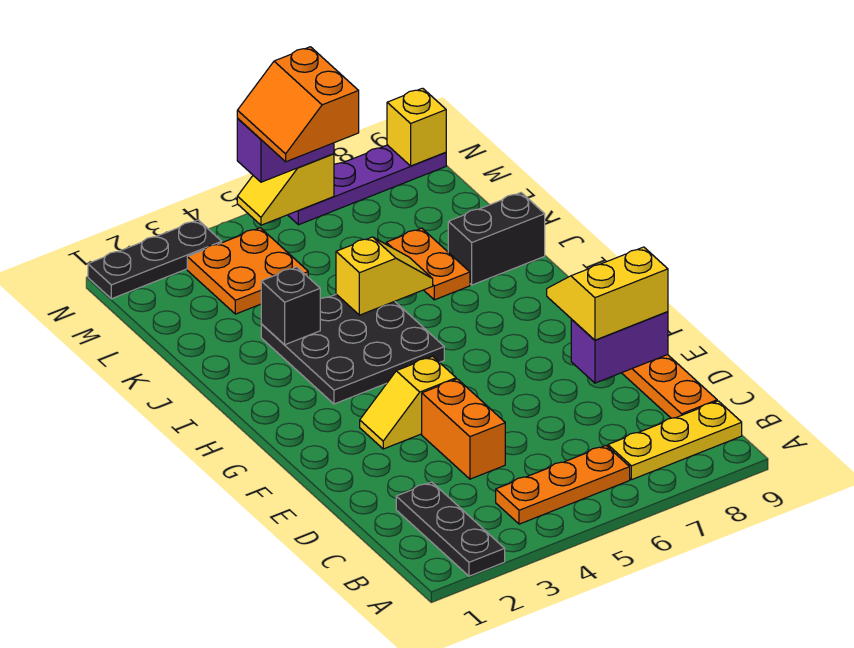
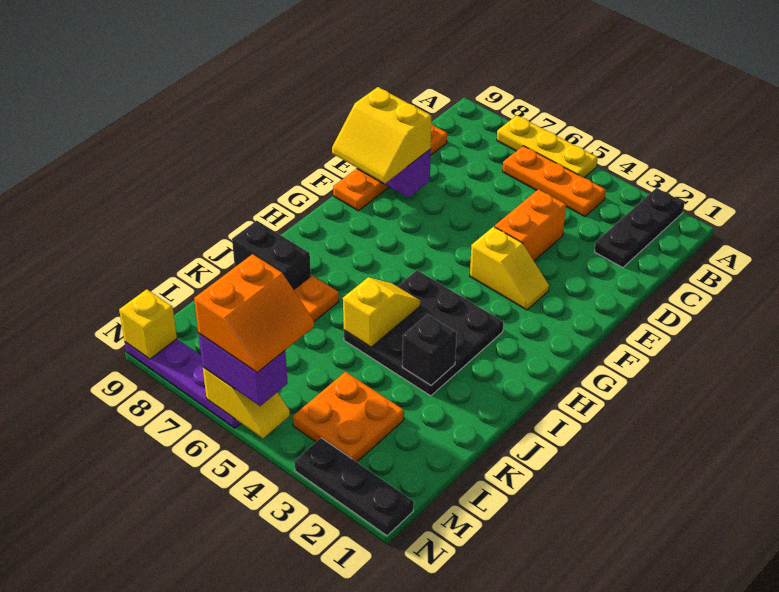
yellow 1x3 plate [608,401,742,480] -> yellow 1x3 plate moved to [497,115,598,178]
yellow 1x2 slope [336,237,433,315] -> yellow 1x2 slope turned to [343,277,420,347]

